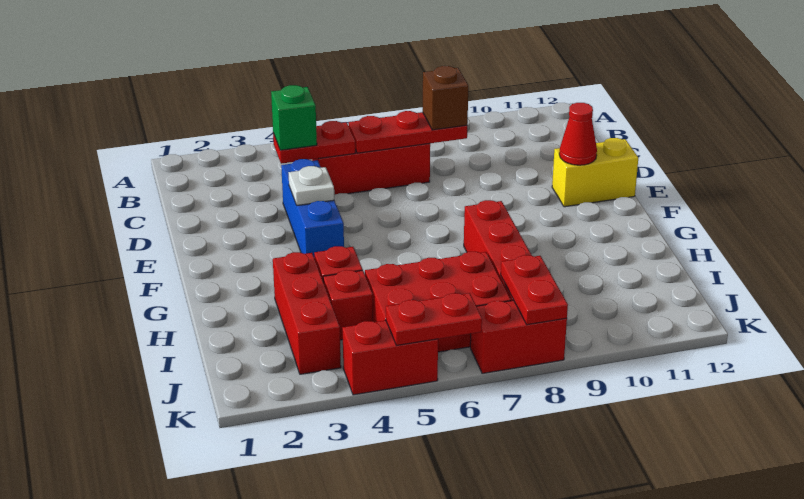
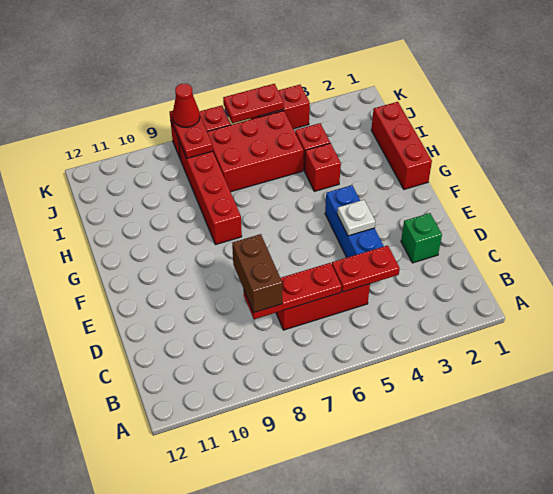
green 1x1 brick [271,85,317,150] -> green 1x1 brick moved to [401,213,442,263]
brown 1x1 brick [423,66,468,130] -> brown 1x2 brick [232,234,282,312]
yellow 1x2 brick [552,138,638,207] -> none
red 1x1 cone [559,103,597,165] -> red 1x1 cone moved to [172,84,200,128]
red 1x3 brick [273,252,341,374] -> red 1x3 brick moved to [371,102,432,189]

